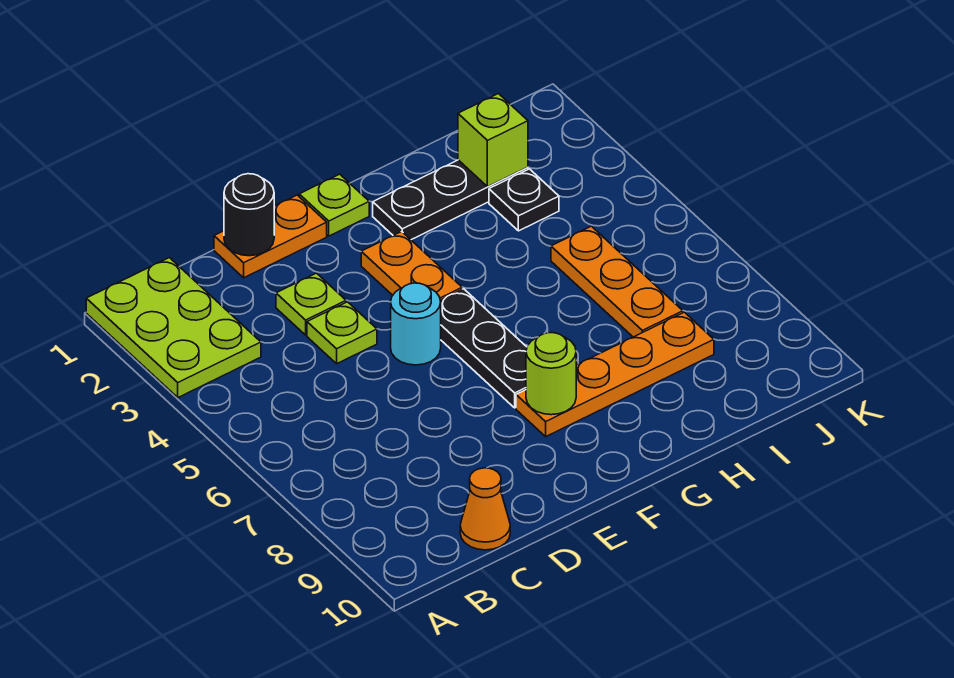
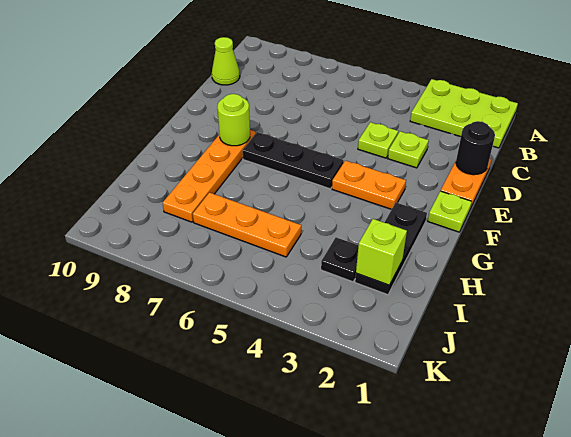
orange 1x1 cone [460,468,510,550] -> lime 1x1 cone [212,37,240,85]
cyan 1x1 round brick [391,283,441,365] -> none

